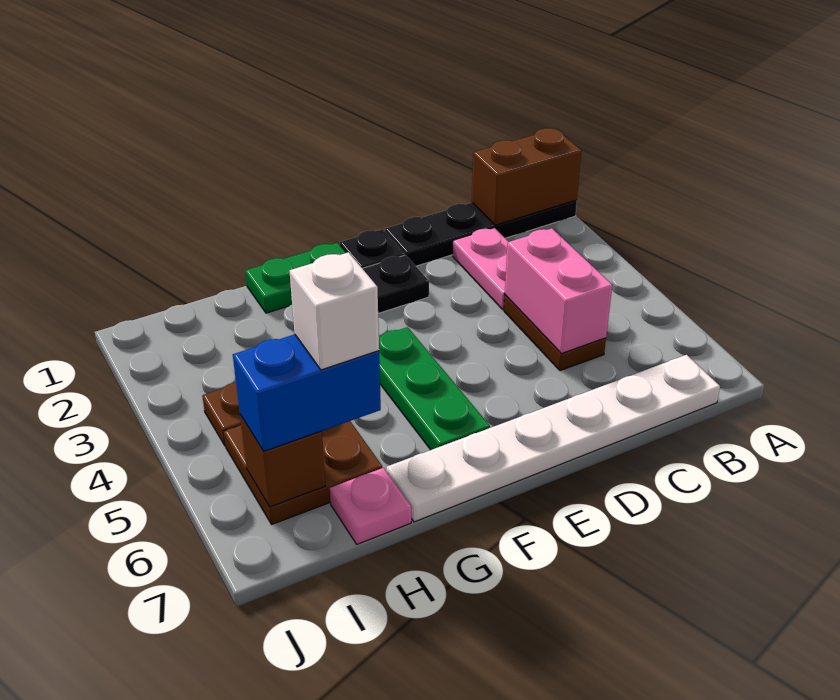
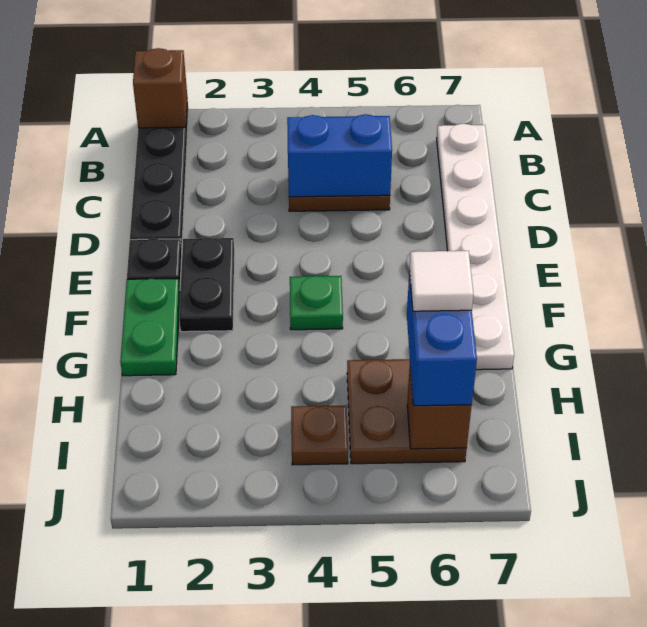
brown 1x2 brick [472,128,582,225] -> brown 1x1 brick [133,48,187,128]
pink 1x2 plate [453,228,508,309] -> none
pink 1x2 brick [505,228,612,354] -> blue 1x2 brick [287,114,392,197]
green 1x3 plate [379,327,490,450] -> green 1x1 plate [290,276,343,330]
white 1x1 brick [290,252,379,370] -> white 1x1 tile [410,251,473,311]
pink 1x1 plate [330,468,411,544] -> none

